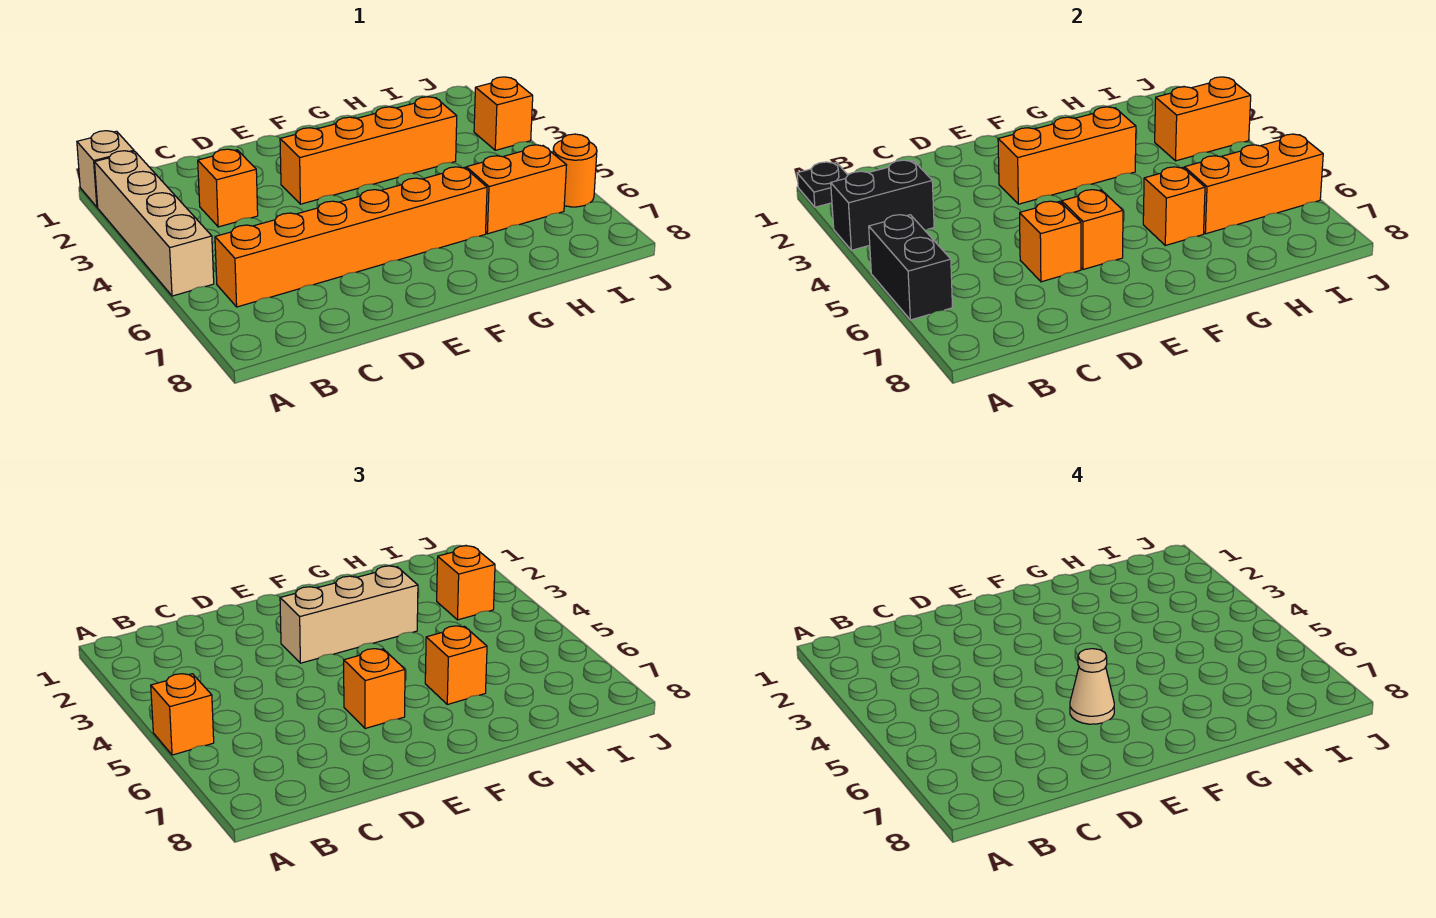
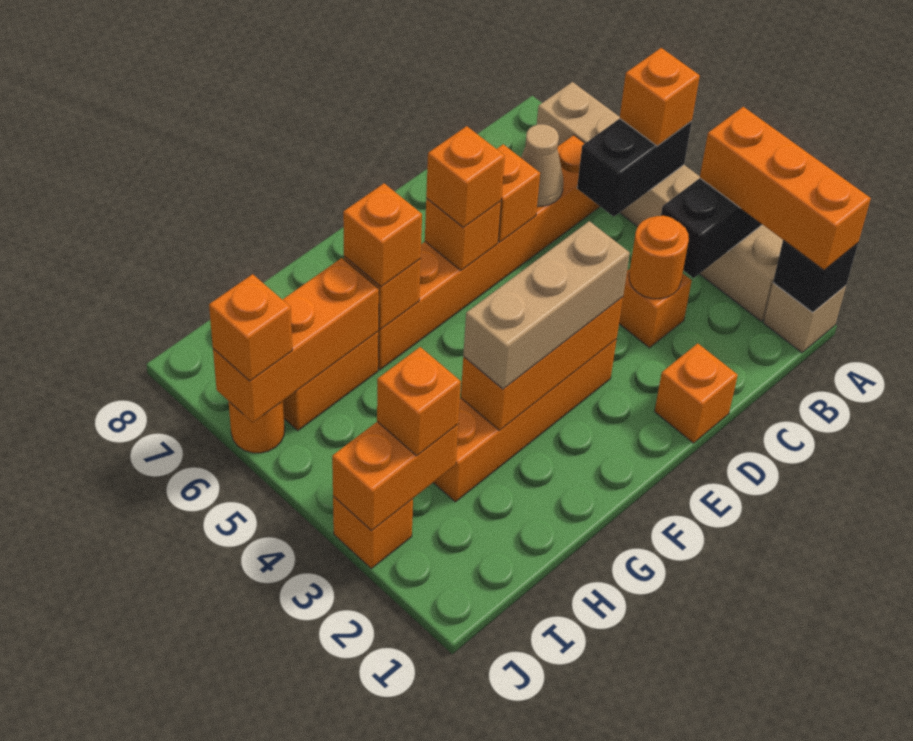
black 1x1 plate [797,162,848,207] -> black 1x1 brick [773,240,858,312]
none -> orange 1x3 brick [700,107,871,270]
tan 1x4 brick [95,151,214,296] -> tan 1x6 brick [537,82,783,321]
black 1x2 brick [869,215,952,320] -> black 1x2 brick turned to [577,119,692,217]
none -> orange 1x1 round brick [629,216,689,299]
none -> orange 1x1 brick [655,343,738,443]
tan 1x1 cone [1070,649,1114,724] -> tan 1x1 cone moved to [521,124,563,206]
none -> orange 1x1 brick [209,274,292,381]

